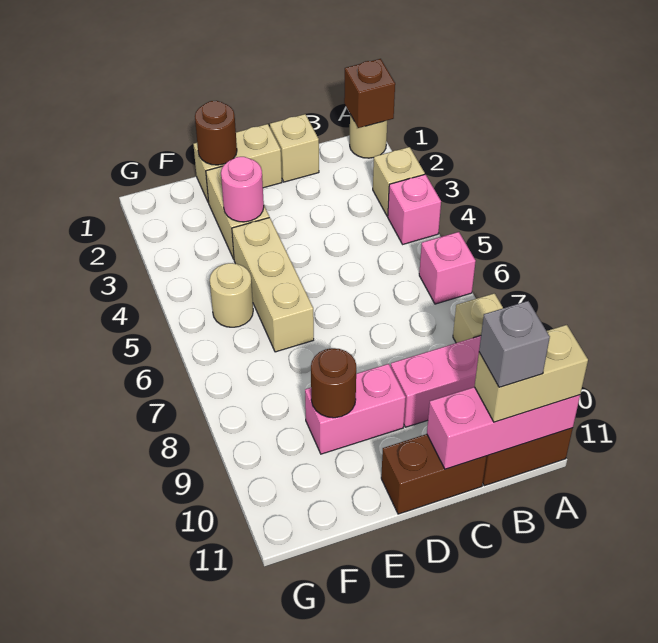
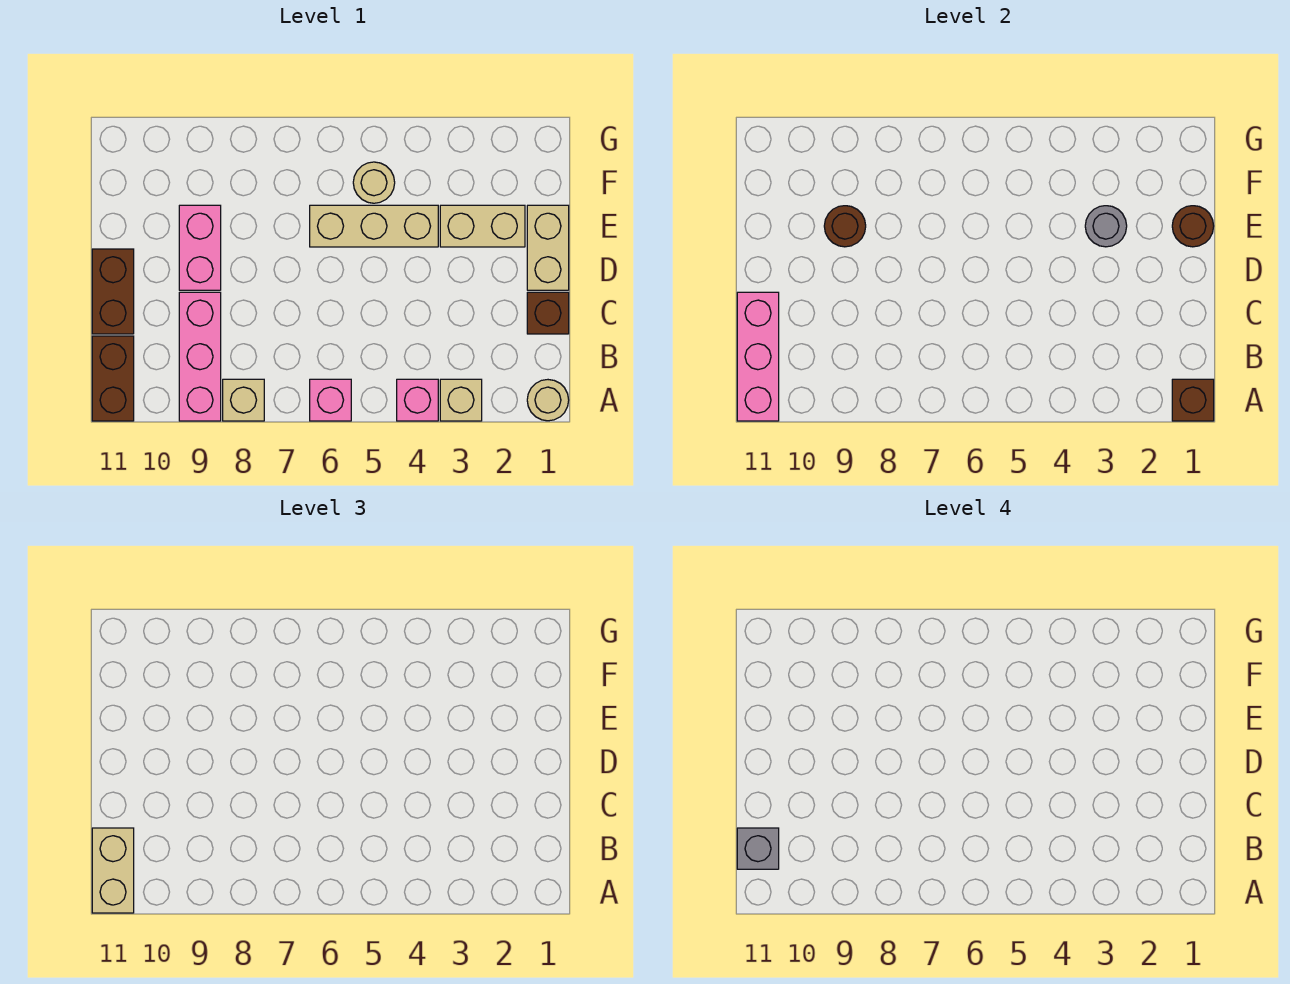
tan 1x1 brick [270,114,319,182] -> brown 1x1 brick [527,292,569,334]
pink 1x1 round brick [221,157,264,222] -> grey 1x1 round brick [1085,206,1127,247]

